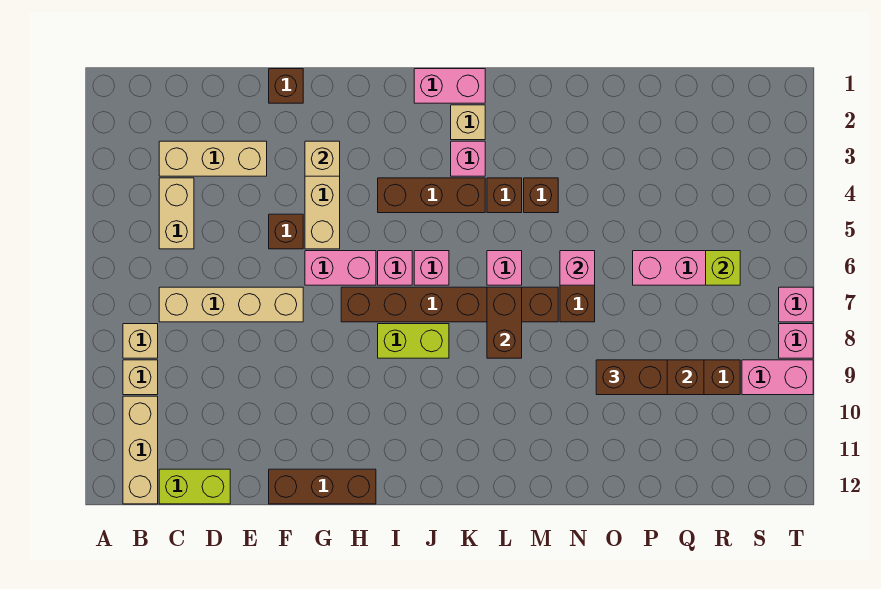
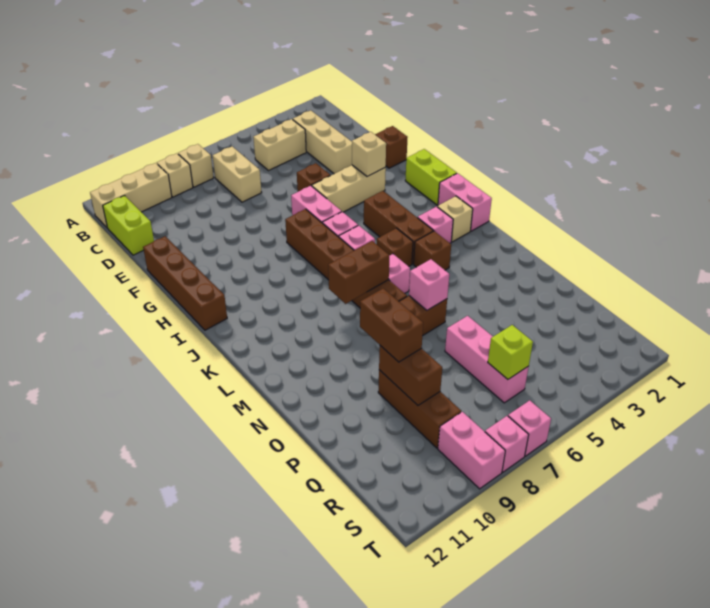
tan 1x4 brick [159,287,303,322] -> tan 1x2 brick [213,147,262,202]
brown 1x3 brick [269,469,376,504] -> brown 1x4 brick [143,236,227,330]
lime 1x2 brick [378,324,449,358] -> lime 1x2 brick moved to [405,149,457,205]
brown 1x1 brick [524,178,558,213] -> brown 1x1 brick moved to [377,228,413,266]

